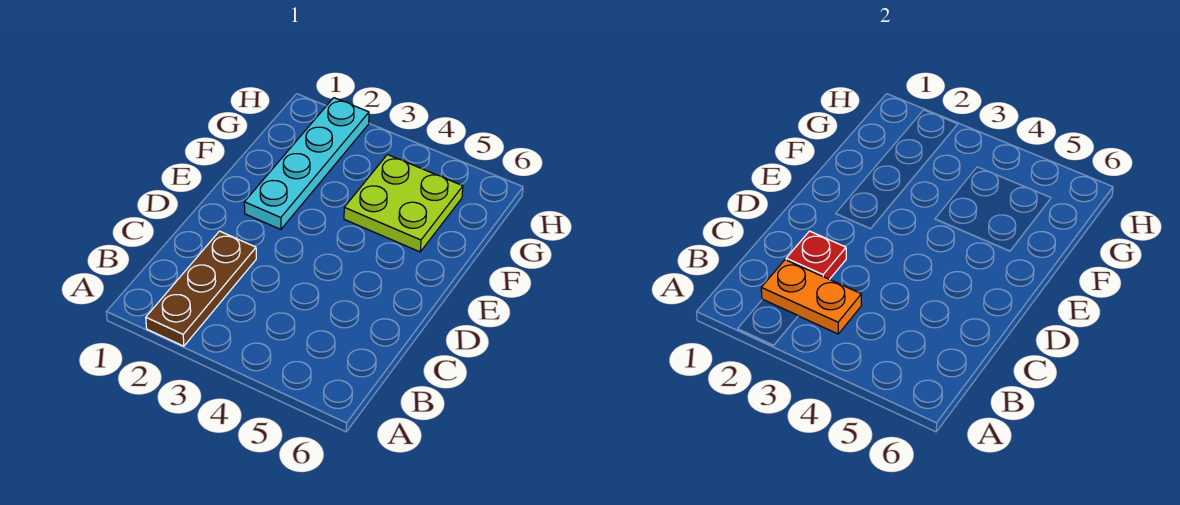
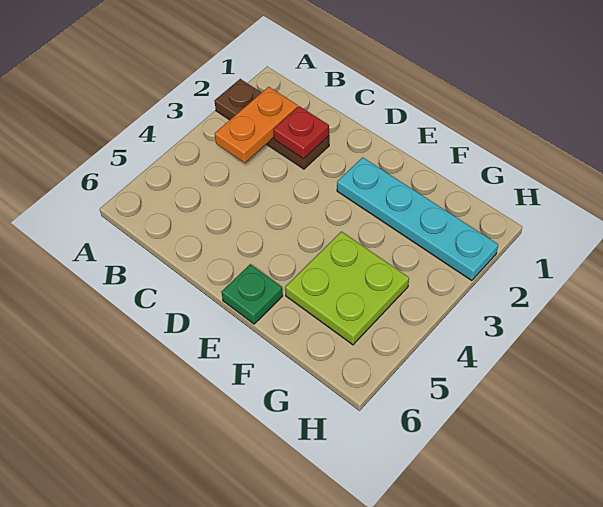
none -> green 1x1 plate [221,264,283,324]

